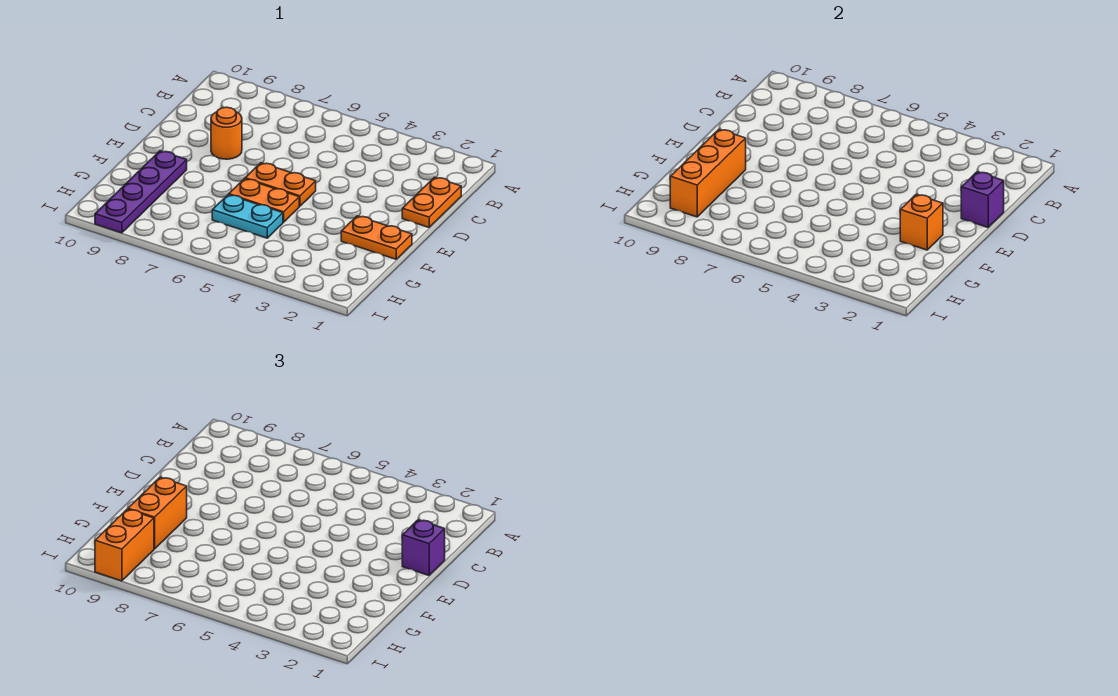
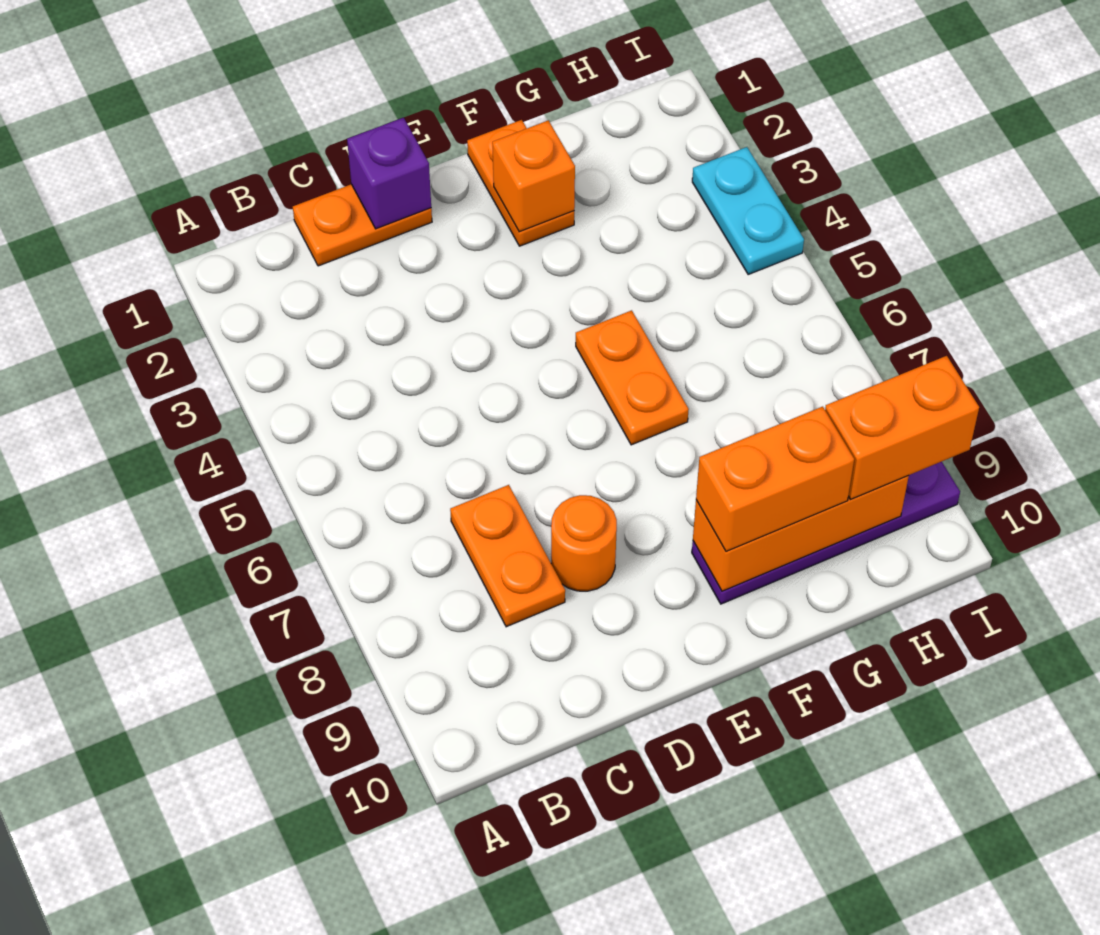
purple 1x1 brick [402,520,445,575] -> none
orange 1x2 plate [245,163,316,206] -> orange 1x2 plate moved to [450,485,565,627]
cyan 1x2 plate [212,195,283,238] -> cyan 1x2 plate moved to [692,147,804,274]

